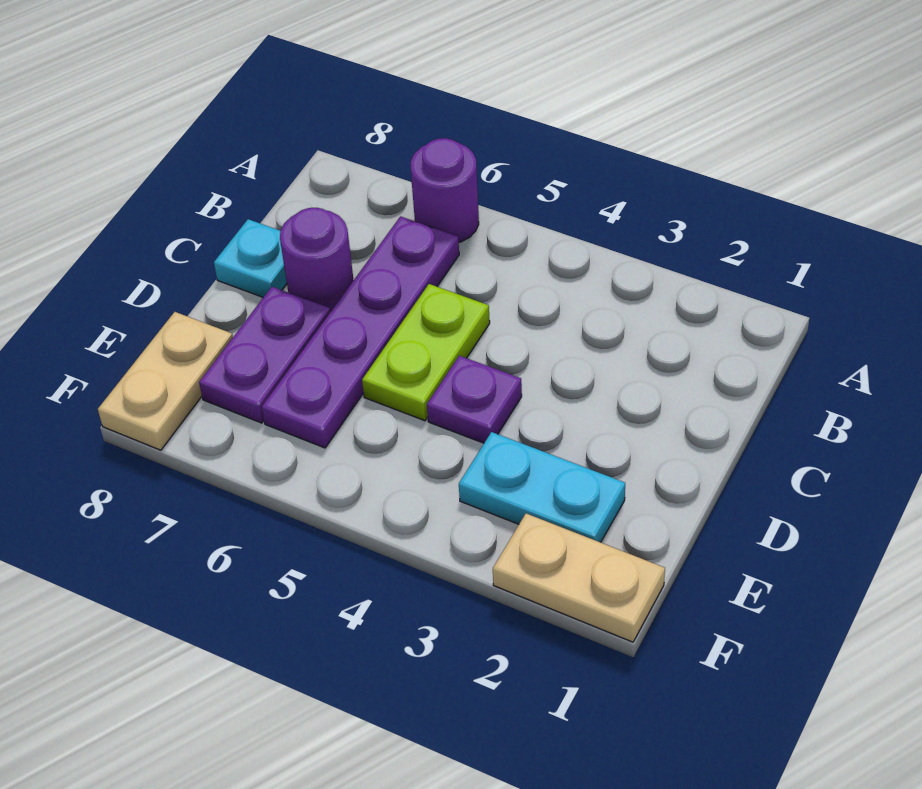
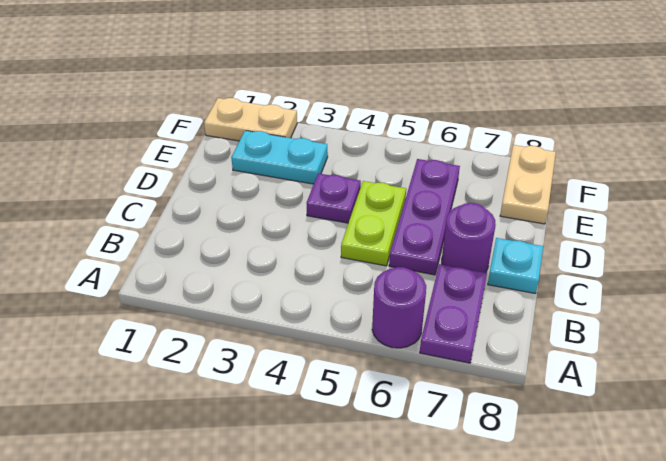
purple 1x4 plate [262,216,459,448] -> purple 1x3 plate [389,159,460,275]
purple 1x2 plate [199,287,330,423] -> purple 1x2 plate moved to [420,264,487,363]

